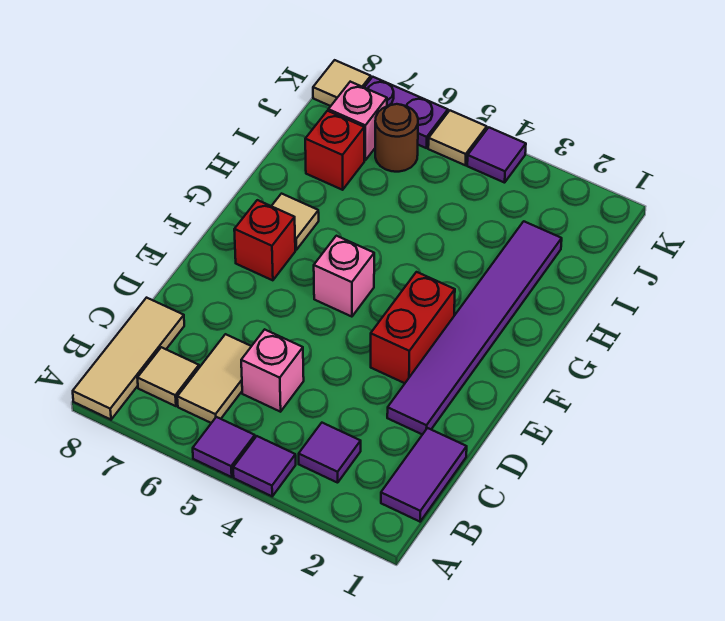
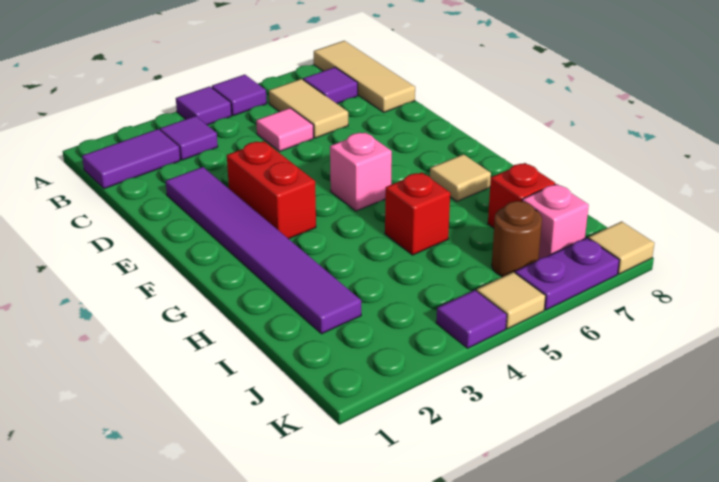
purple 1x2 tile [381,428,467,522] -> purple 1x2 tile turned to [82,129,180,189]
tan 1x1 tile [138,347,199,406] -> purple 1x1 tile [303,67,358,104]
pink 1x1 brick [241,329,304,412] -> pink 1x1 tile [256,108,313,152]
red 1x1 brick [234,200,295,280] -> red 1x1 brick moved to [385,172,450,255]

